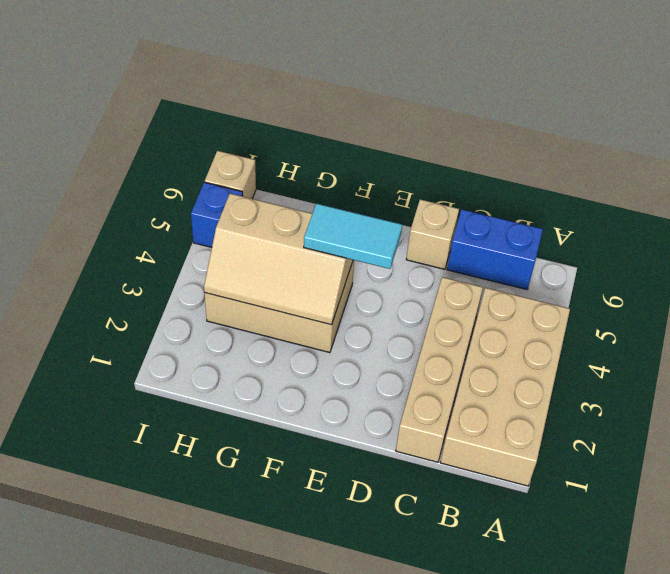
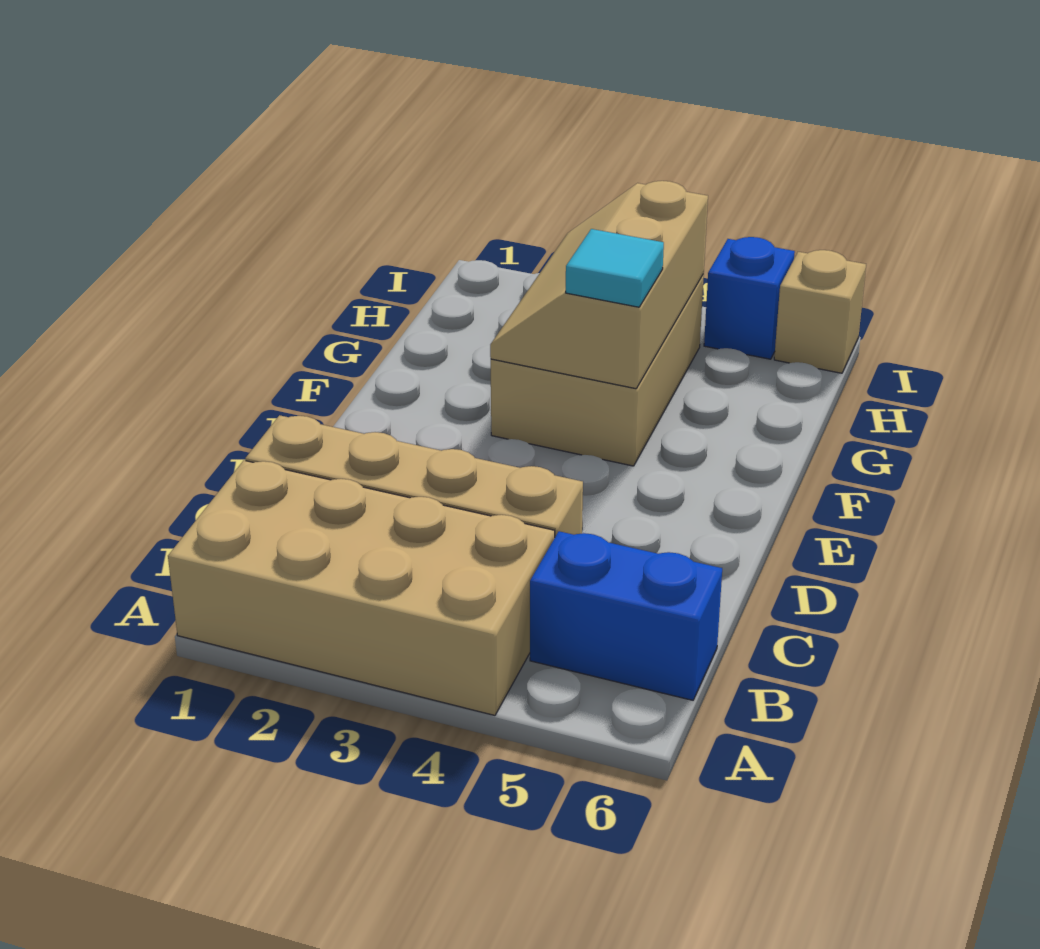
blue 1x2 brick [447,209,543,290] -> blue 1x2 brick turned to [530,531,722,700]
tan 1x1 brick [406,199,459,269] -> none
cyan 1x2 tile [304,204,402,269] -> cyan 1x1 tile [566,229,664,307]

